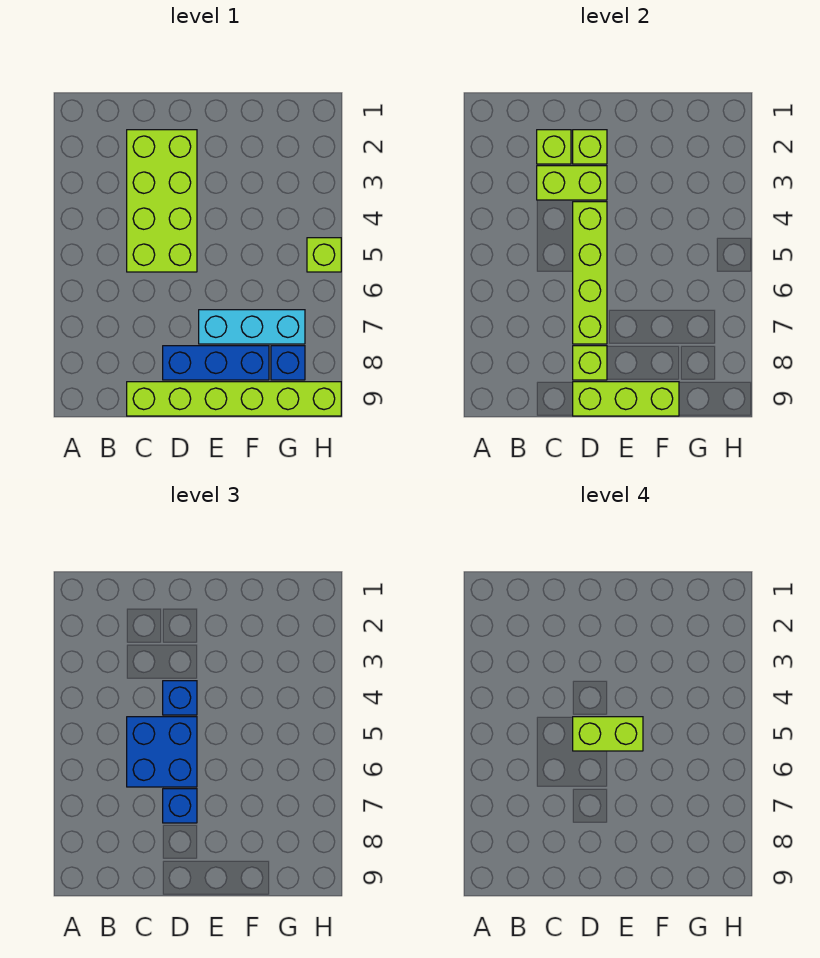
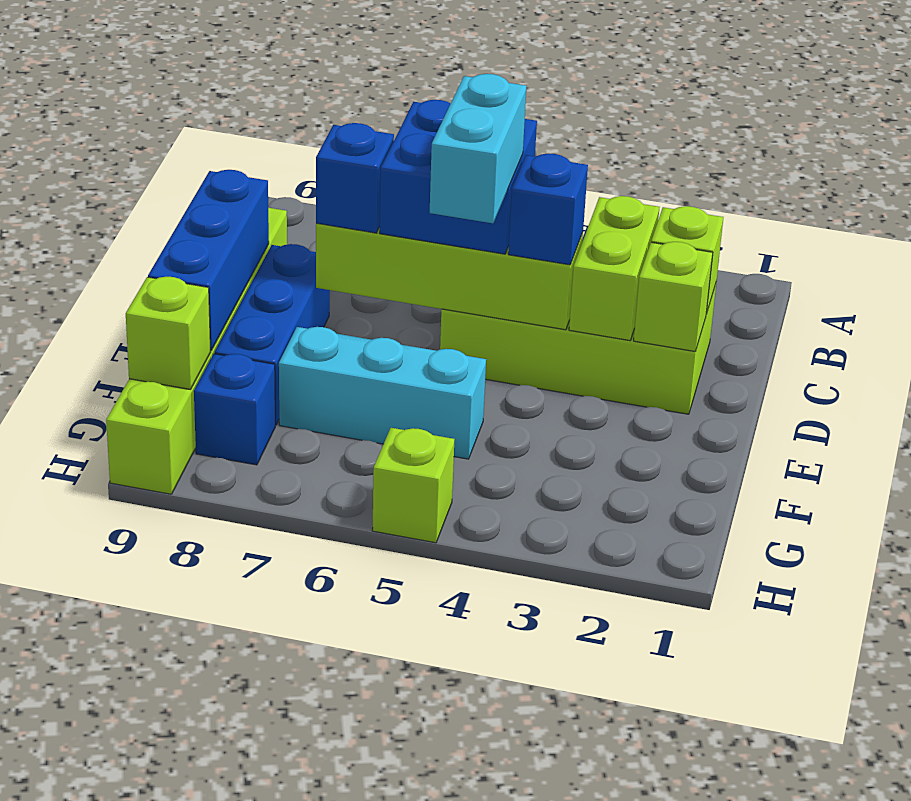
lime 1x2 brick [573,717,643,751] -> cyan 1x2 brick [430,74,526,223]
lime 1x1 brick [573,346,607,380] -> lime 1x1 brick moved to [126,277,211,389]
lime 1x3 brick [573,382,679,416] -> blue 1x3 brick [148,170,269,351]
cyan 1x3 brick [199,310,305,344] -> cyan 1x3 brick turned to [279,327,486,459]

